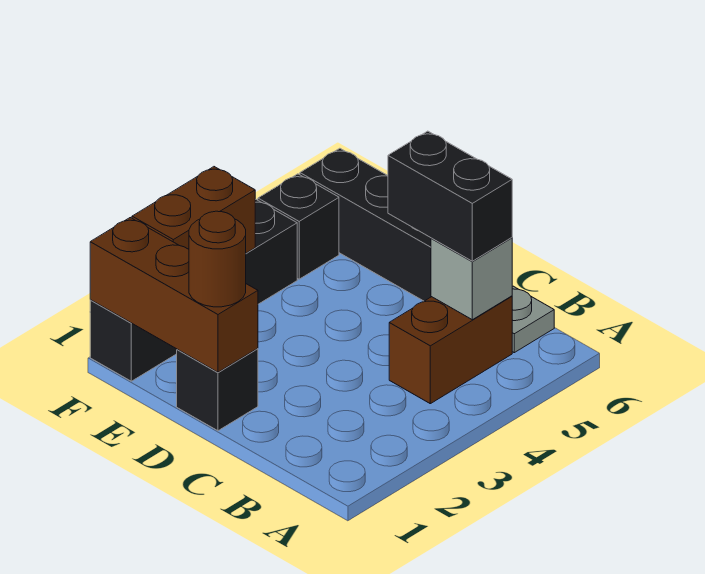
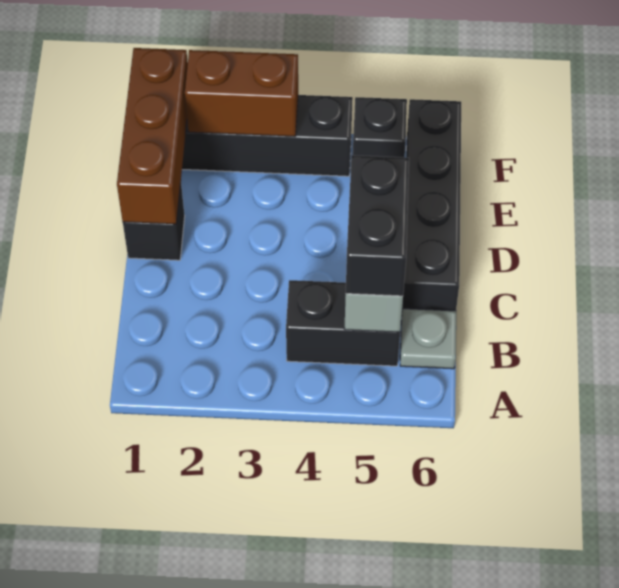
brown 1x2 brick [389,296,512,404] -> black 1x2 brick [286,280,400,366]
brown 1x1 round brick [189,211,246,307] -> none

